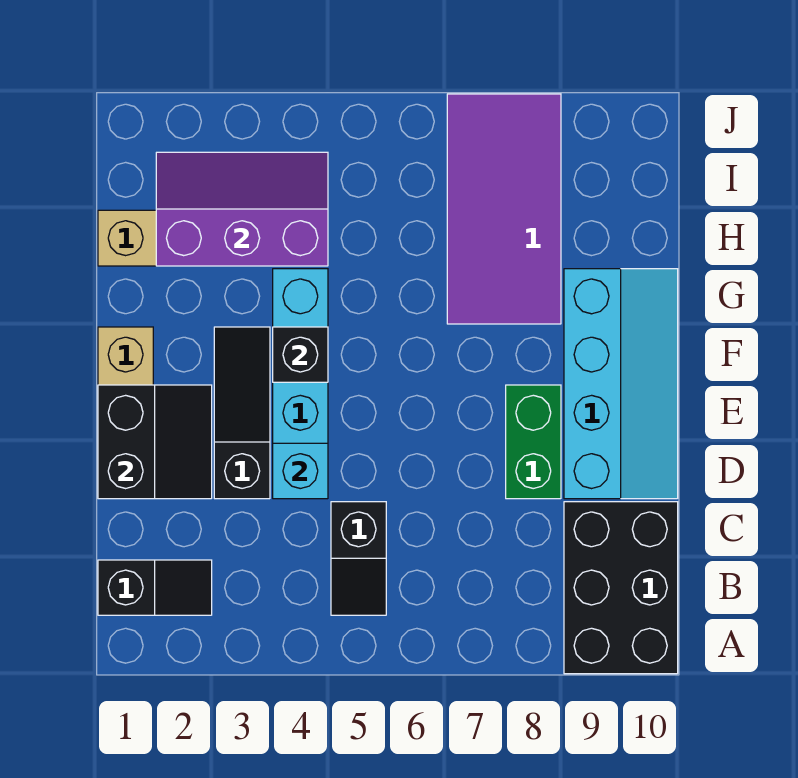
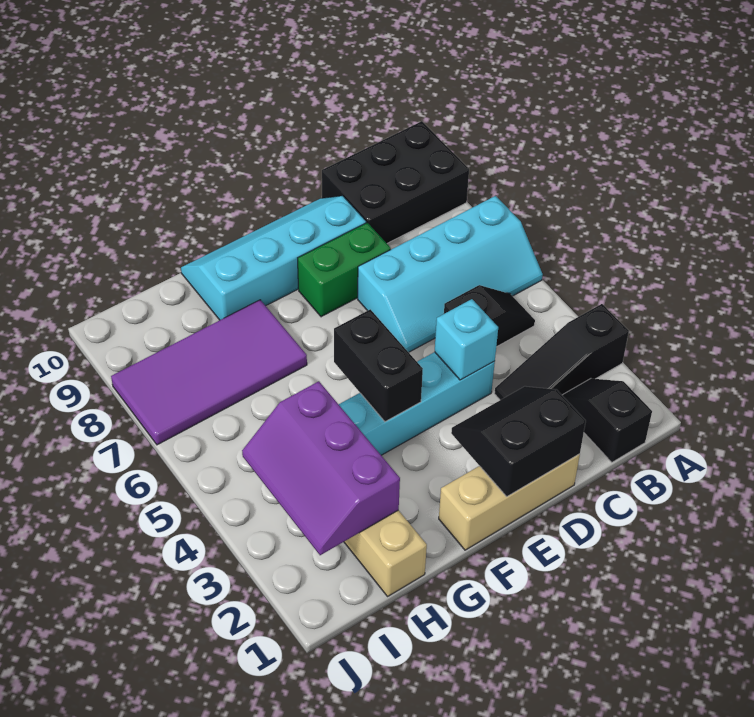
none -> cyan 2x4 slope [358,196,543,352]
black 1x3 slope [214,327,270,499] -> black 1x3 slope moved to [494,304,629,400]
black 1x1 brick [273,327,328,382] -> black 1x2 brick [334,309,423,422]

